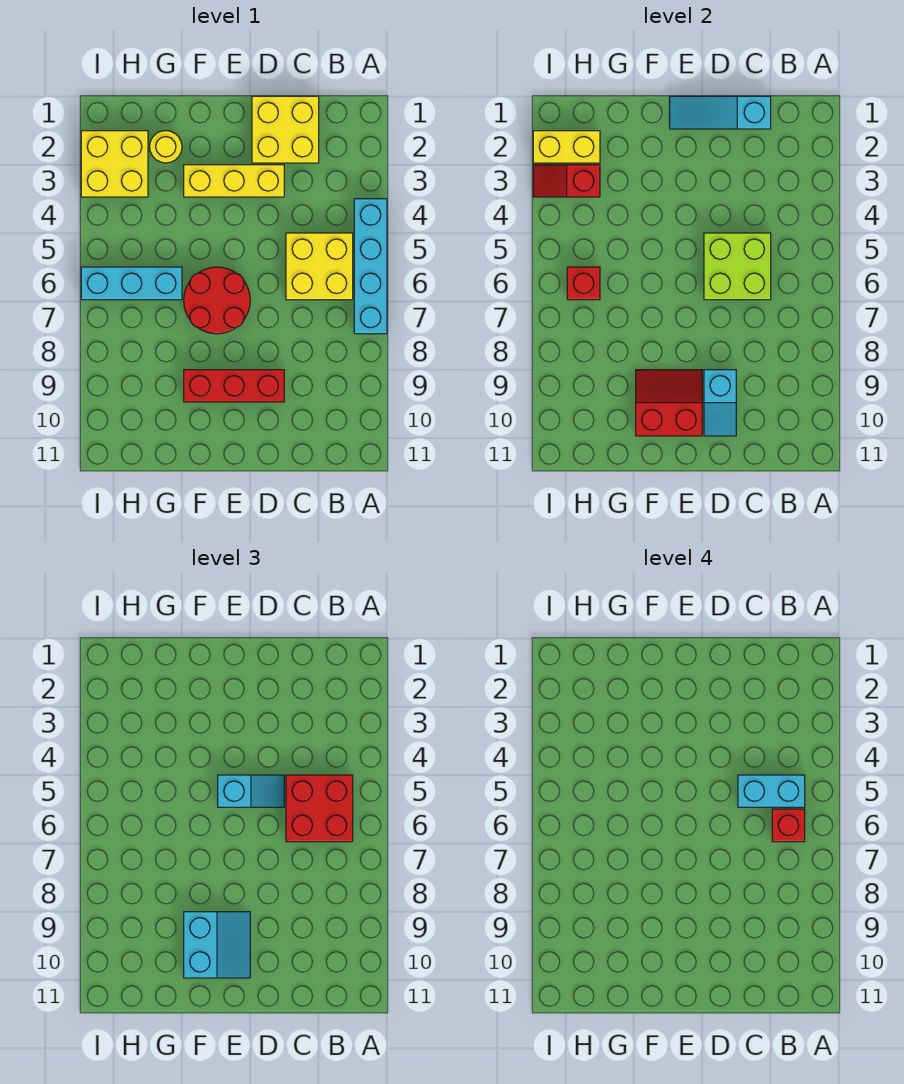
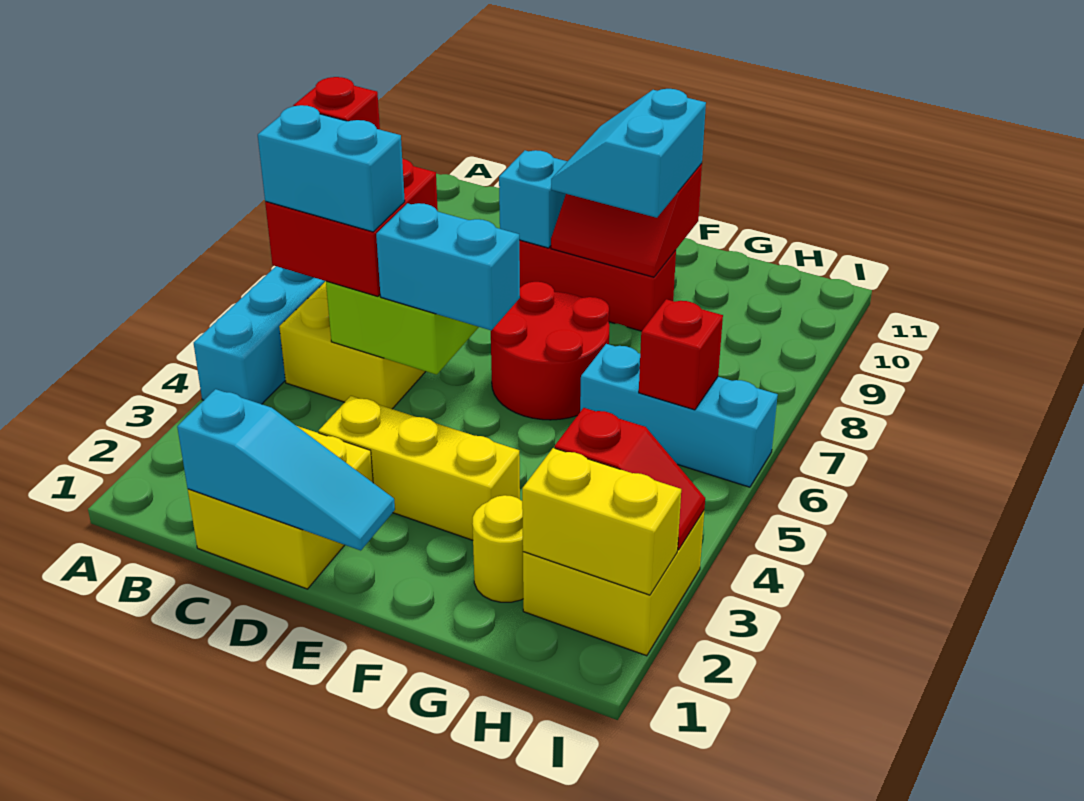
cyan 1x2 slope [218,775,284,807] -> cyan 1x2 brick [376,203,520,330]

